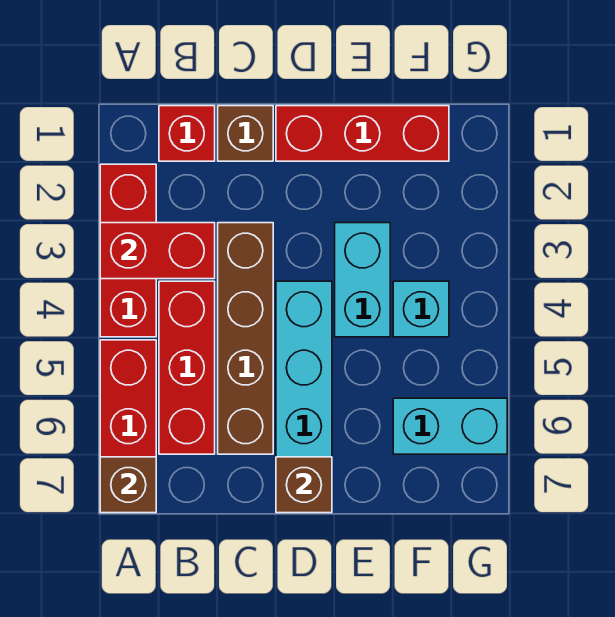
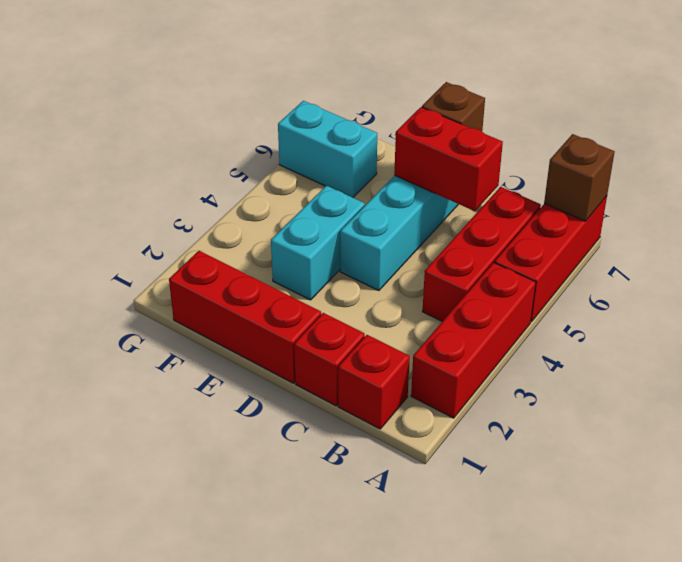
red 1x2 brick [100,223,215,279] -> red 1x2 brick moved to [394,107,503,211]
brown 1x1 brick [218,106,273,161] -> red 1x1 brick [294,313,365,406]
brown 1x4 brick [218,223,273,454] -> none
cyan 1x1 brick [393,281,449,337] -> none

